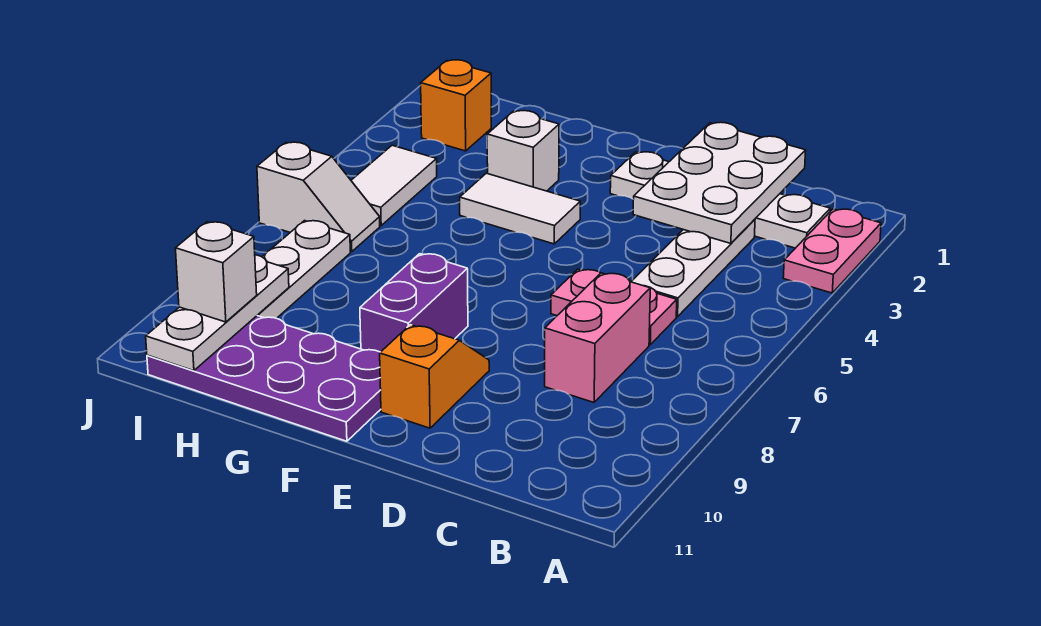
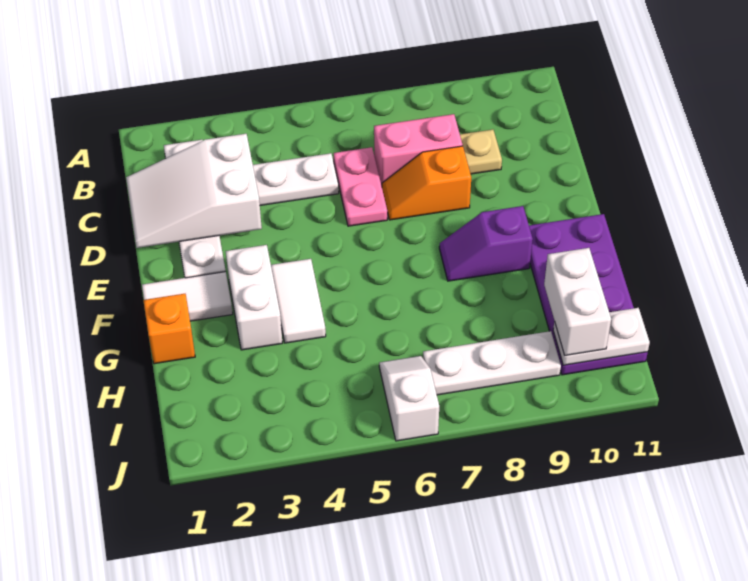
pink 1x2 plate [783,209,881,293] -> none
white 2x3 plate [633,122,806,243] -> white 2x3 slope [126,134,262,248]
none -> tan 1x1 plate [460,130,502,174]
orange 1x2 slope [380,325,489,428] -> orange 1x2 slope moved to [382,146,471,220]
purple 1x2 brick [360,254,468,352] -> purple 1x2 slope [439,206,533,281]
white 1x1 brick [487,111,559,191] -> white 1x2 brick [226,245,282,350]
orange 1x1 brick [421,60,491,151] -> orange 1x1 brick moved to [143,294,195,364]
white 1x2 tile [351,145,437,226] -> white 1x2 tile moved to [142,272,233,321]
white 1x3 plate [146,255,289,371] -> white 1x2 plate [553,308,650,365]
white 1x1 brick [176,222,257,322] -> white 1x2 brick [544,248,611,355]

